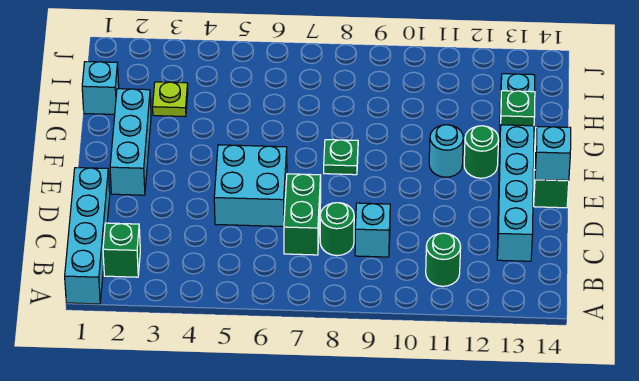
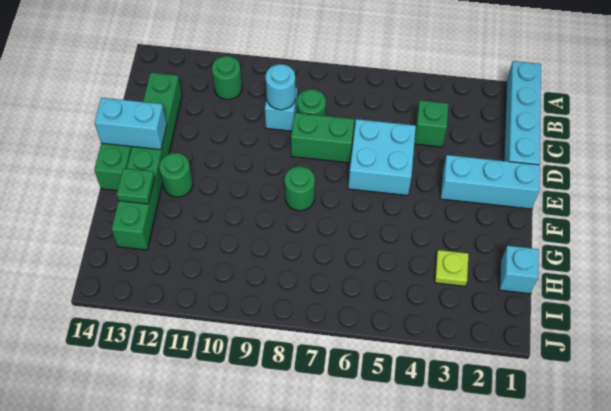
green 1x1 brick [103,223,140,277] -> green 1x1 brick moved to [414,100,448,147]
green 1x2 brick [284,174,321,255] -> green 1x2 brick turned to [291,113,354,163]
cyan 1x6 brick [497,74,535,261] -> green 1x6 brick [112,73,182,250]
cyan 1x3 brick [110,89,151,195] -> cyan 1x3 brick turned to [440,155,540,209]
cyan 1x1 brick [535,126,571,181] -> cyan 1x2 brick [94,98,167,150]
green 1x1 plate [324,140,358,175] -> green 1x1 round brick [285,166,315,211]
cyan 1x1 round brick [429,125,463,177] -> cyan 1x1 round brick moved to [266,64,295,110]

